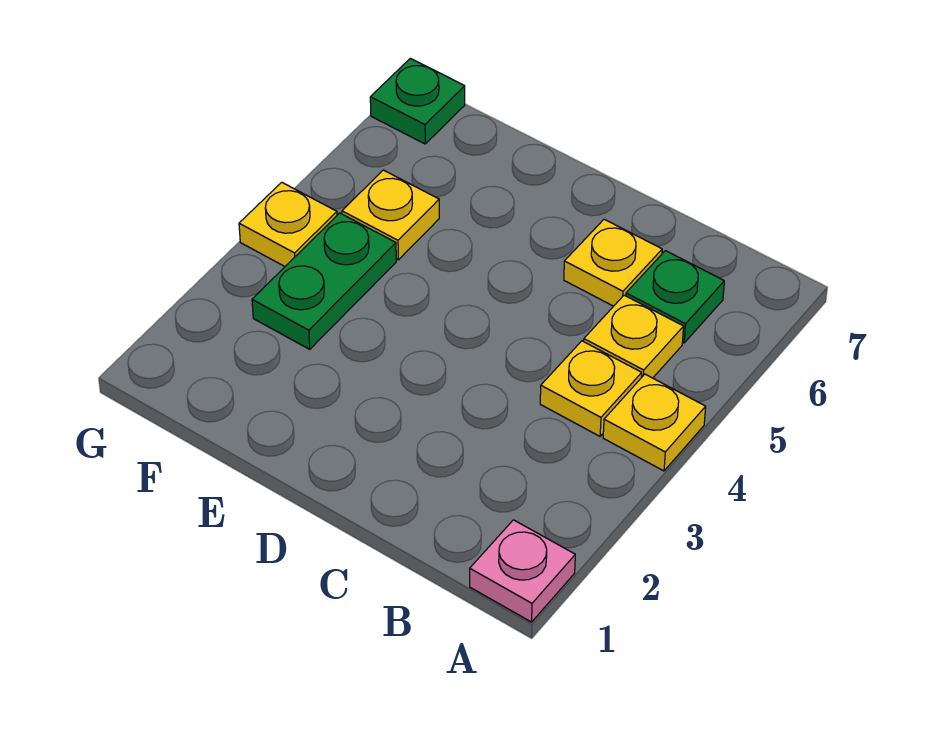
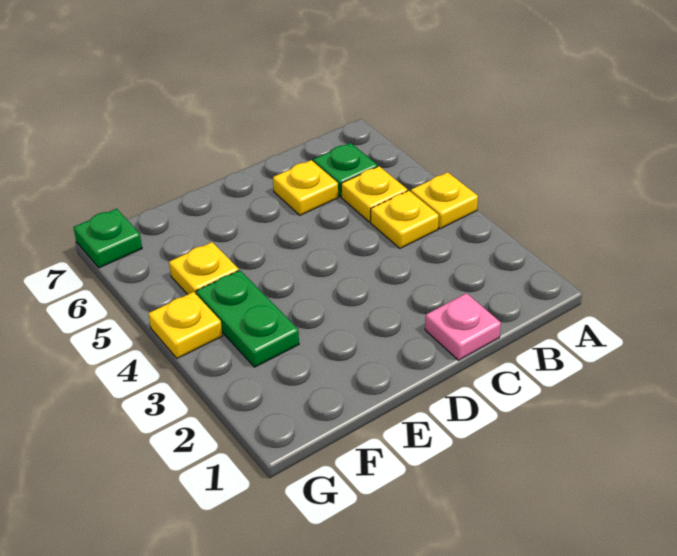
pink 1x1 plate [470,520,575,622] -> pink 1x1 plate moved to [425,293,501,360]

